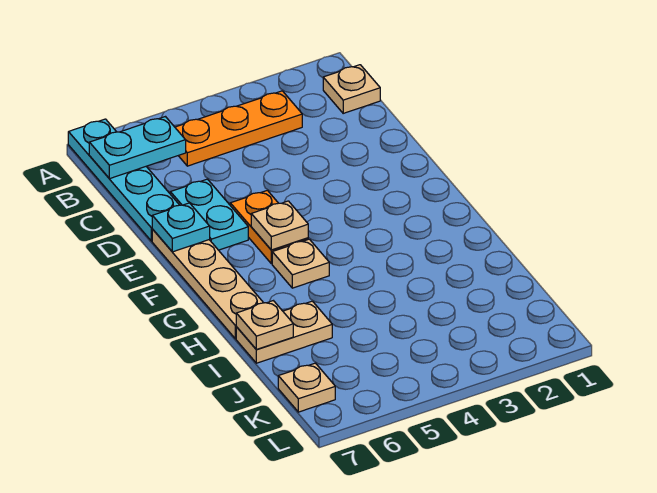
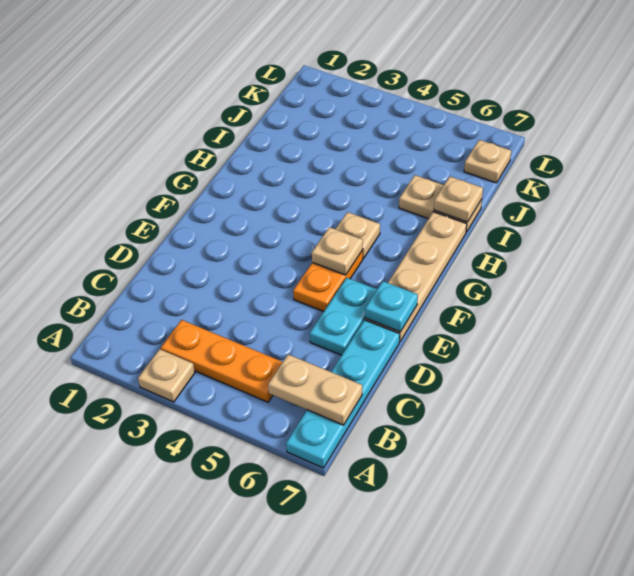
tan 1x1 plate [323,65,380,113] -> tan 1x1 plate moved to [138,349,195,402]
cyan 1x2 plate [89,117,186,179] -> tan 1x2 plate [268,354,362,425]

